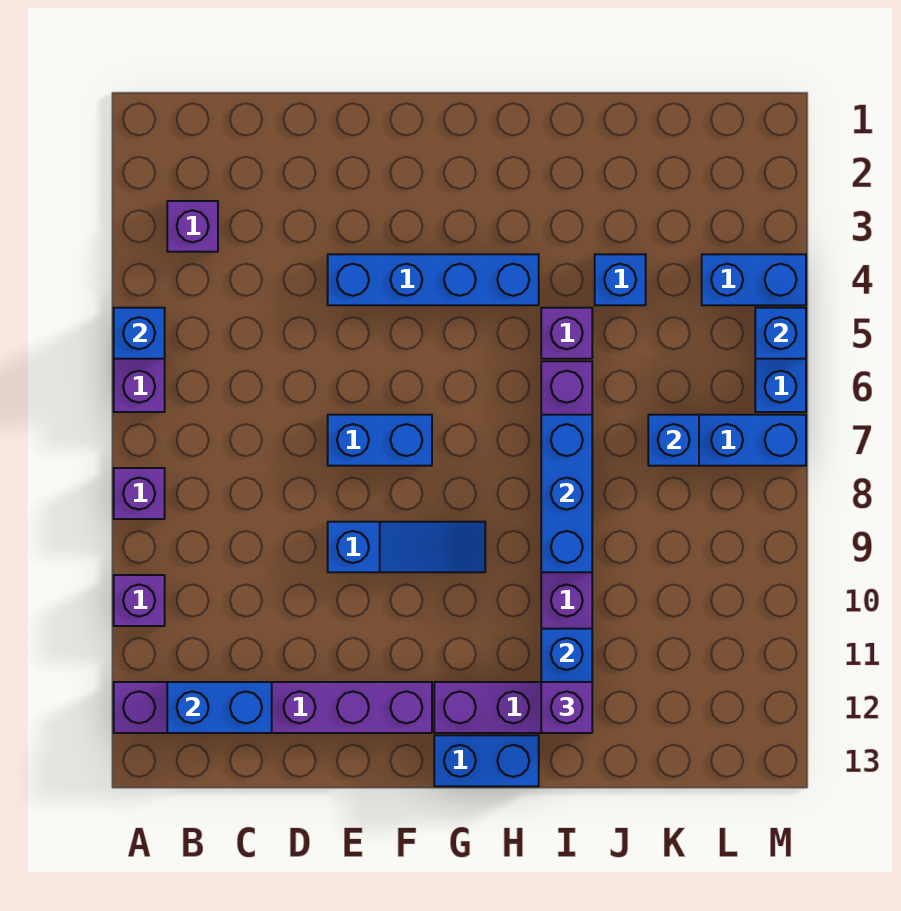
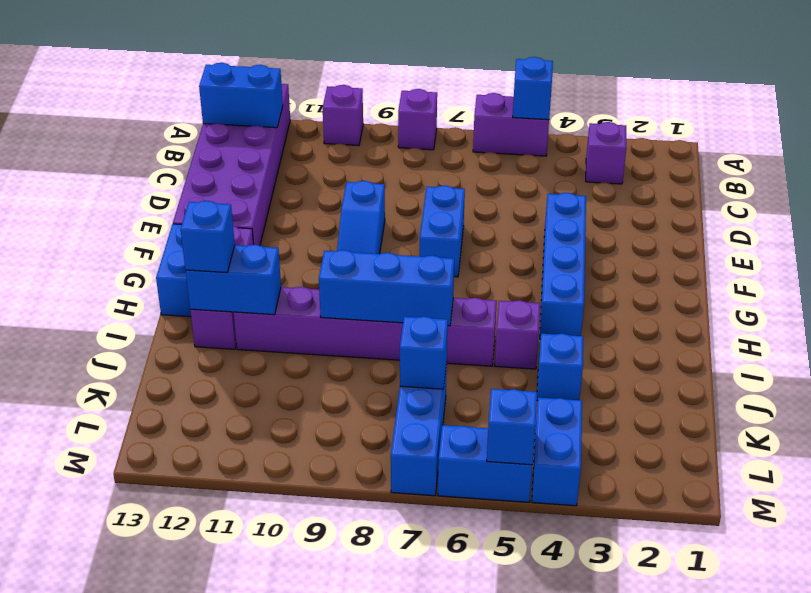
purple 1x6 brick [114,682,432,733] -> purple 2x6 brick [173,84,290,245]
blue 1x2 brick [167,682,272,733] -> blue 1x2 brick turned to [199,63,283,128]
purple 1x1 brick [541,682,592,733] -> blue 1x1 brick [181,201,235,273]

